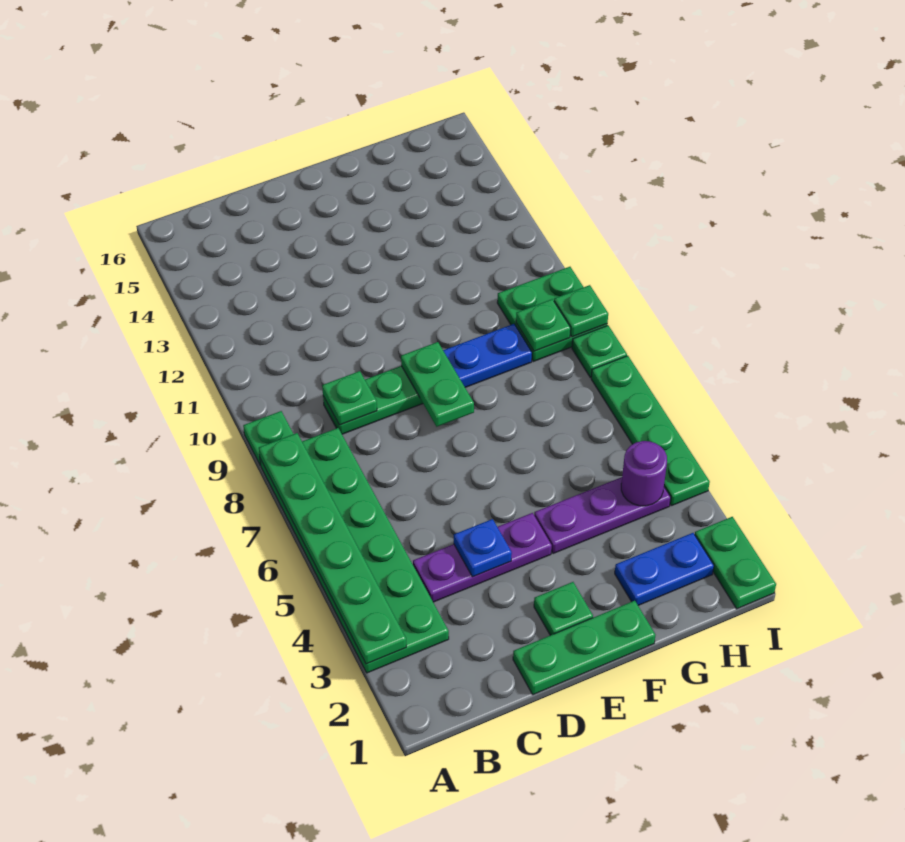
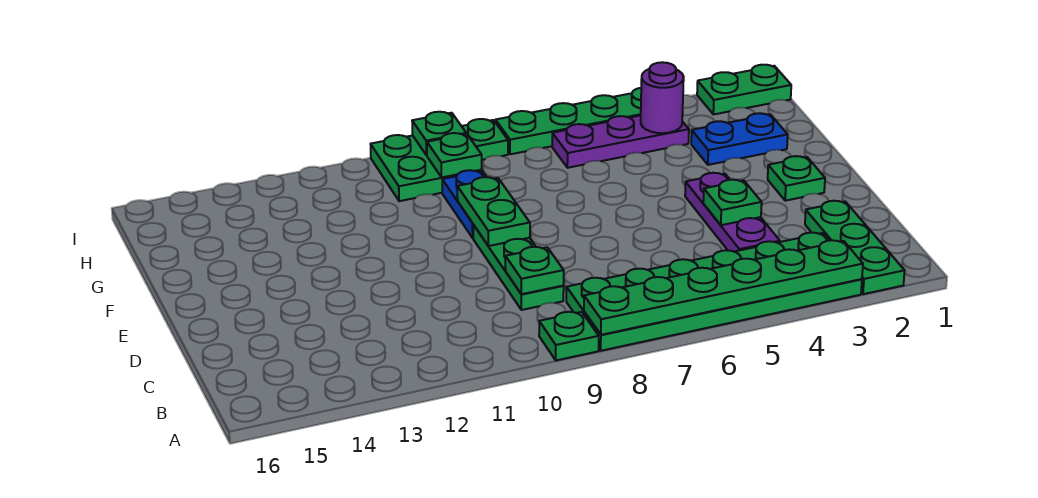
green 1x3 plate [513,601,655,695] -> green 1x3 plate moved to [805,201,905,294]
blue 1x1 plate [454,519,512,577] -> green 1x1 plate [703,180,762,225]
green 1x2 plate [401,342,474,427] -> green 1x2 plate turned to [457,177,530,246]
purple 1x3 plate [534,477,671,554] -> purple 1x3 plate turned to [552,115,689,168]
blue 1x2 plate [615,533,714,605] -> blue 1x2 plate turned to [691,113,788,165]

